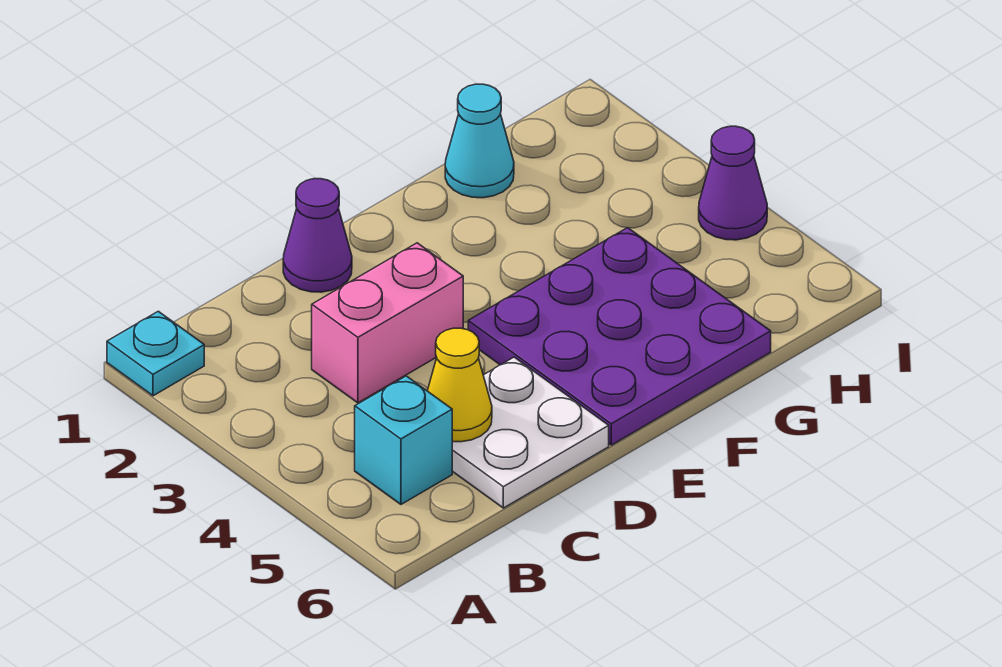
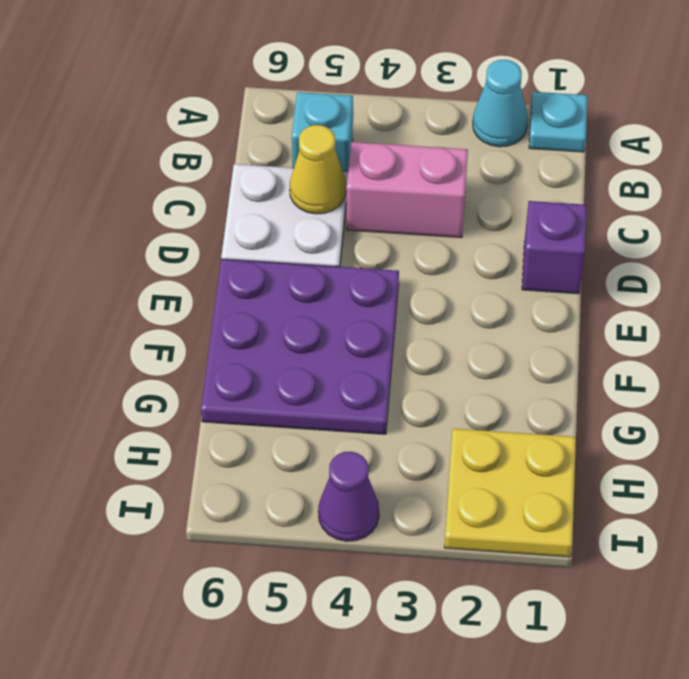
pink 1x2 brick [312,243,463,403] -> pink 1x2 brick turned to [347,142,468,238]
purple 1x1 cone [283,179,352,292] -> purple 1x1 brick [522,201,587,294]
cyan 1x1 cone [445,84,514,198] -> cyan 1x1 cone moved to [473,59,528,147]
none -> yellow 2x2 plate [444,429,576,557]

